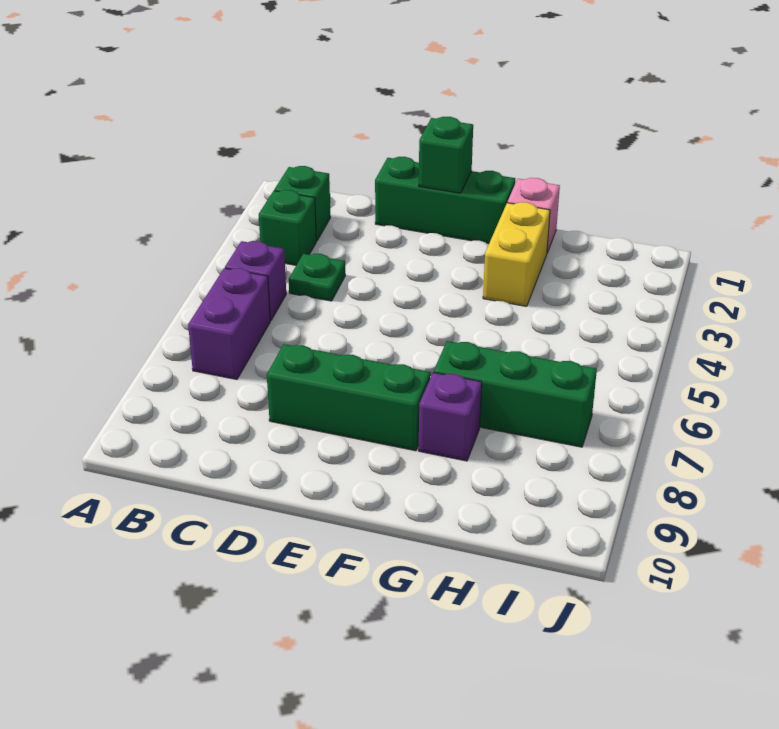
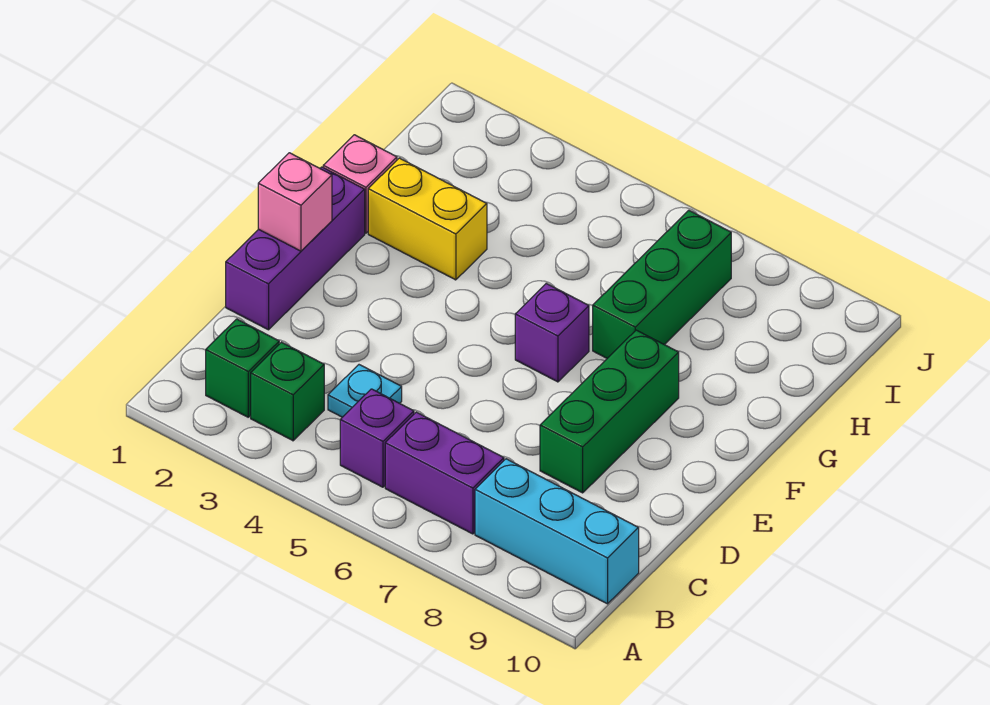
none -> cyan 1x3 brick [475,459,639,604]
green 1x1 plate [289,254,345,301] -> cyan 1x1 plate [328,365,402,417]
green 1x3 brick [375,157,515,244] -> purple 1x3 brick [226,167,365,330]
green 1x1 brick [419,117,473,193] -> pink 1x1 brick [258,153,332,251]
purple 1x1 brick [419,372,482,461] -> purple 1x1 brick moved to [515,283,589,382]

